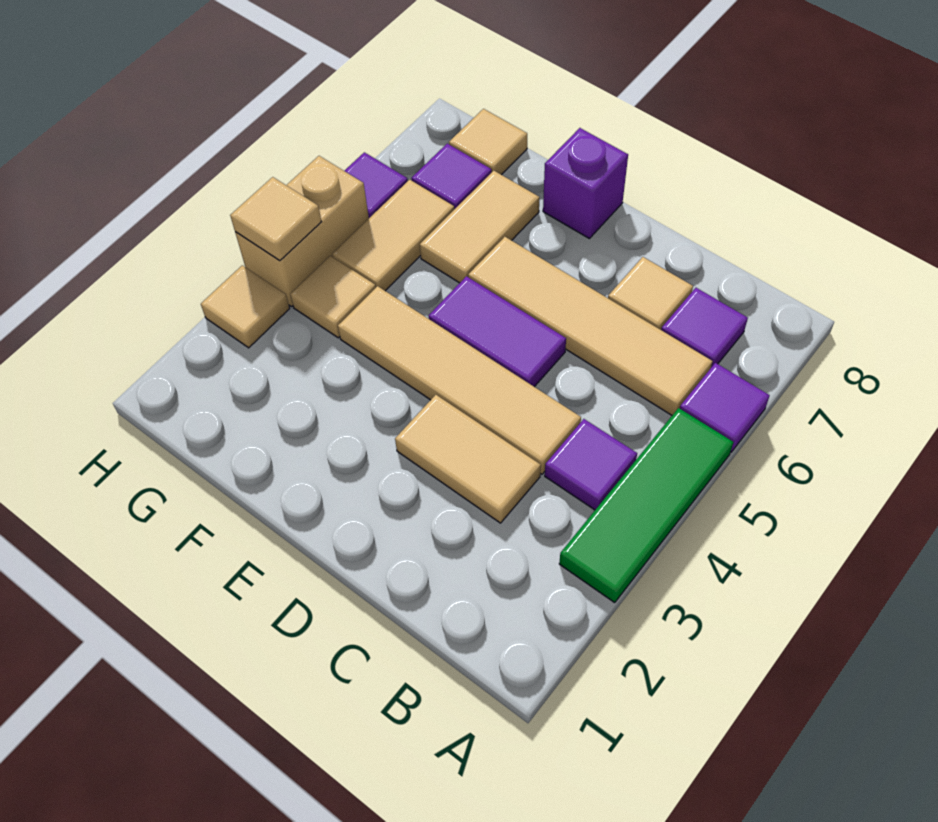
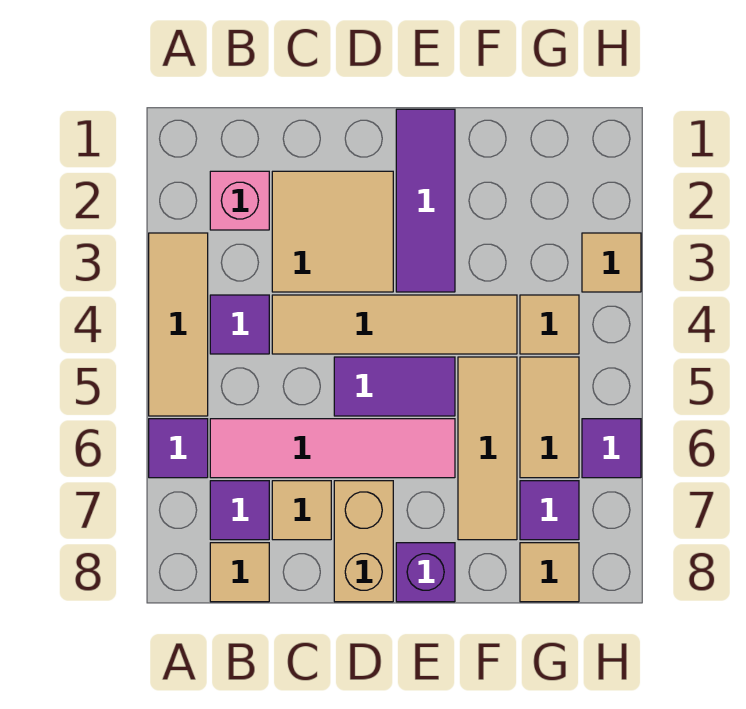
green 1x3 tile [559,408,733,603] -> tan 1x3 tile [149,233,208,416]
none -> pink 1x1 brick [210,171,269,230]
tan 1x4 tile [468,237,712,415] -> pink 1x4 tile [210,419,455,478]
tan 1x2 tile [395,395,541,523] -> tan 2x2 tile [272,171,393,292]
none -> purple 1x3 tile [396,109,455,292]
tan 1x2 tile [420,171,539,283] -> tan 1x3 tile [458,357,517,540]
tan 1x2 brick [235,156,369,306] -> tan 1x2 brick moved to [334,481,393,602]
tan 1x1 tile [230,177,321,261] -> tan 1x1 tile moved to [210,543,269,602]

